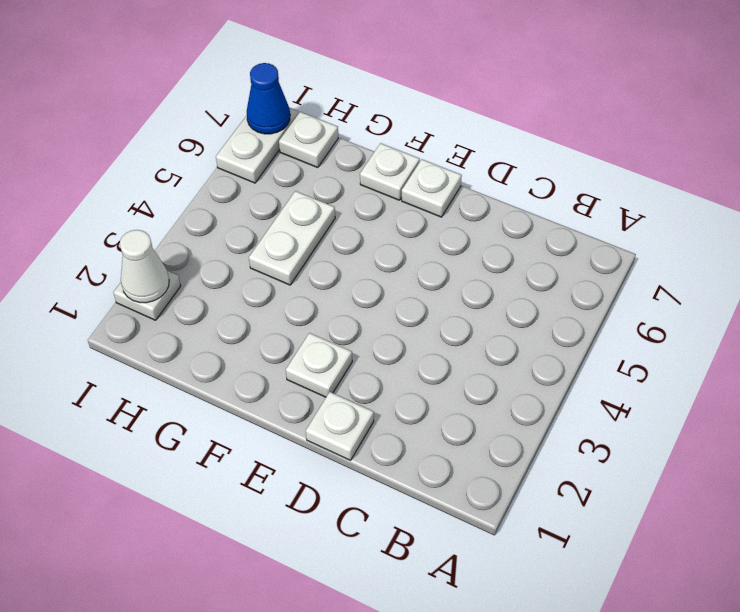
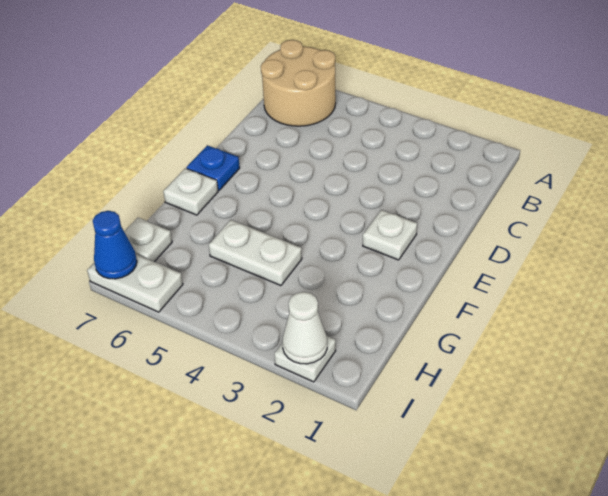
none -> tan 2x2 round brick [261,40,336,126]
white 1x1 plate [306,392,374,460] -> none
white 1x1 plate [402,159,462,217] -> blue 1x1 plate [186,145,240,190]

